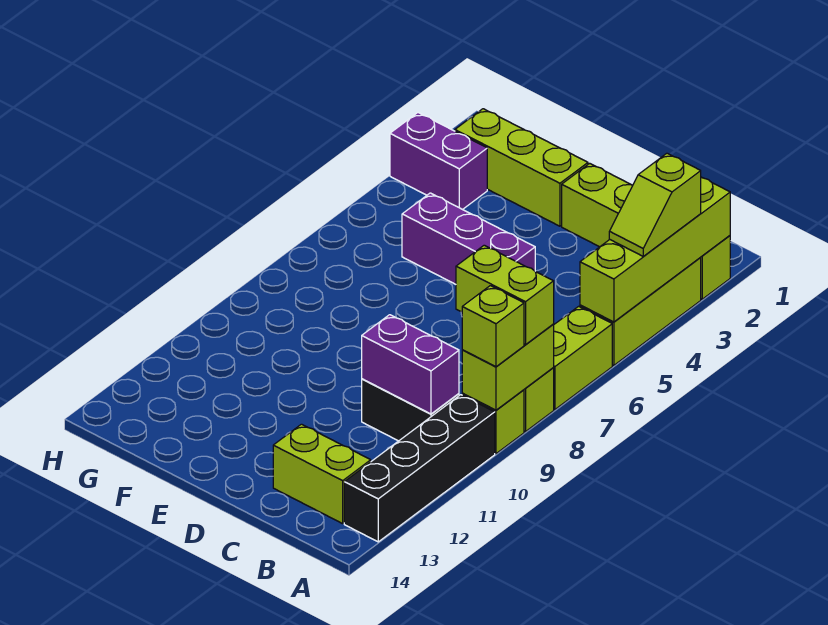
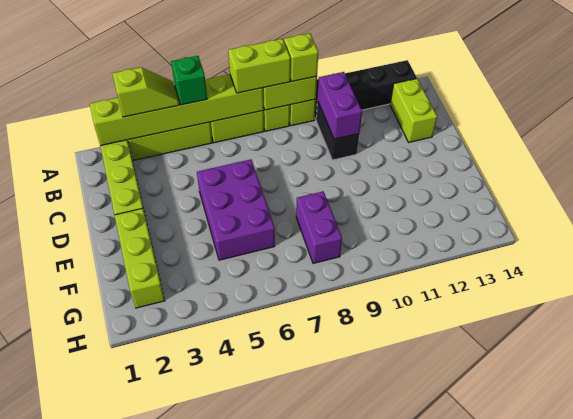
lime 1x4 brick [580,177,730,322] -> lime 1x6 brick [90,74,263,146]
none -> green 1x1 brick [171,56,207,105]
lime 1x2 brick [456,245,554,345] -> lime 1x2 brick turned to [228,39,290,93]
purple 1x3 brick [402,193,535,284] -> purple 2x3 brick [197,160,275,260]
purple 1x2 brick [390,113,487,210] -> purple 1x2 brick moved to [296,191,342,263]

